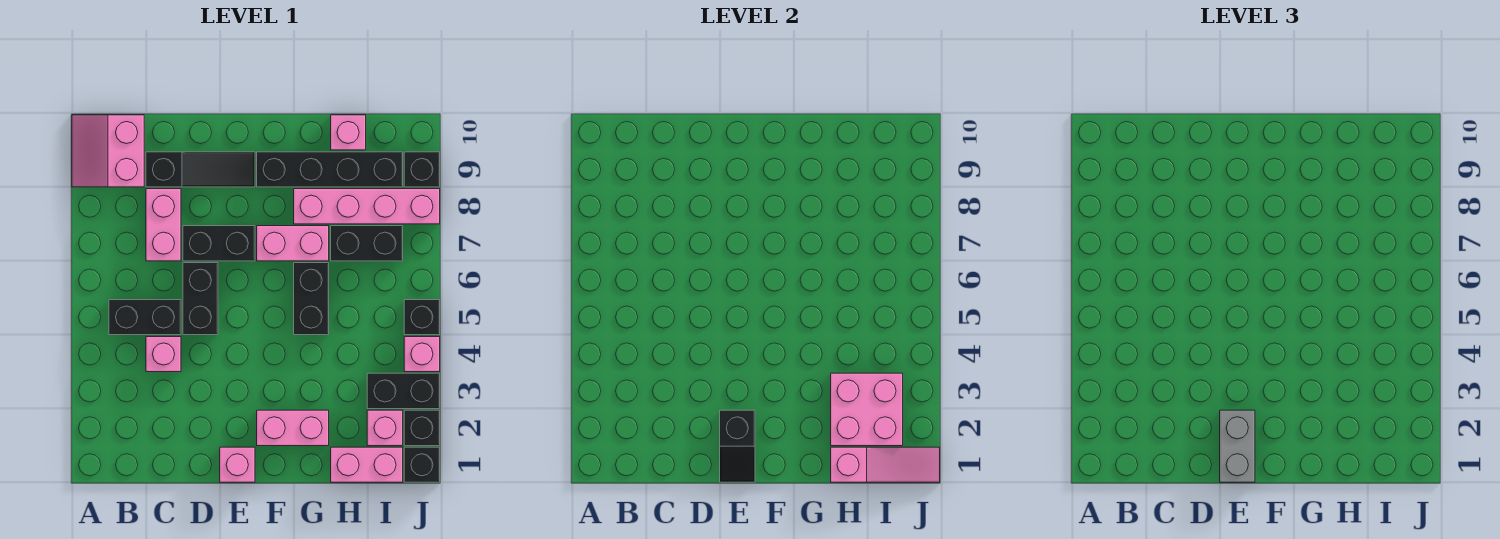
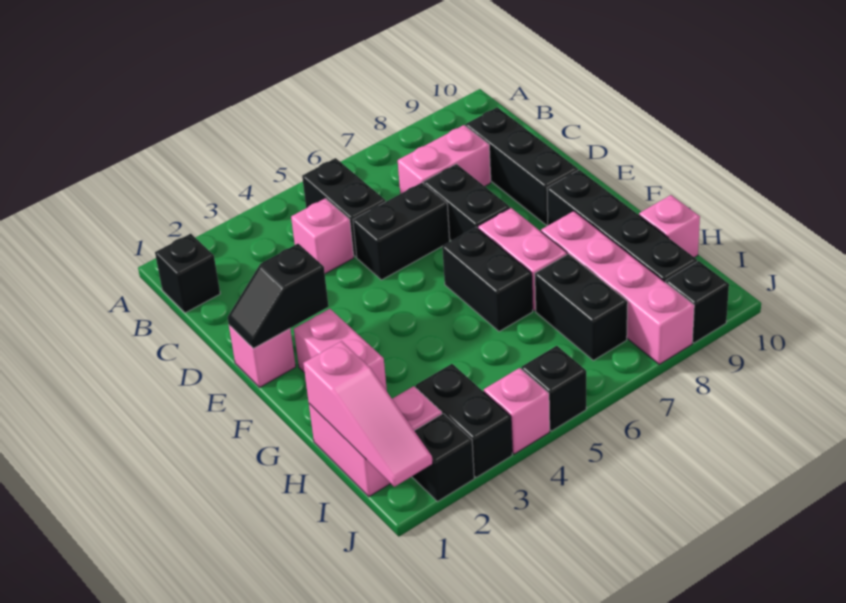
pink 2x2 slope [72,115,144,187] -> none
black 1x3 slope [146,152,255,187] -> black 1x3 brick [466,107,578,225]
grey 1x2 brick [1220,410,1255,482] -> none
black 1x2 brick [294,263,329,335] -> black 1x2 brick turned to [442,227,533,331]
pink 2x2 brick [831,373,903,446] -> none
black 1x1 brick [404,447,440,482] -> black 1x1 brick moved to [155,234,220,313]

